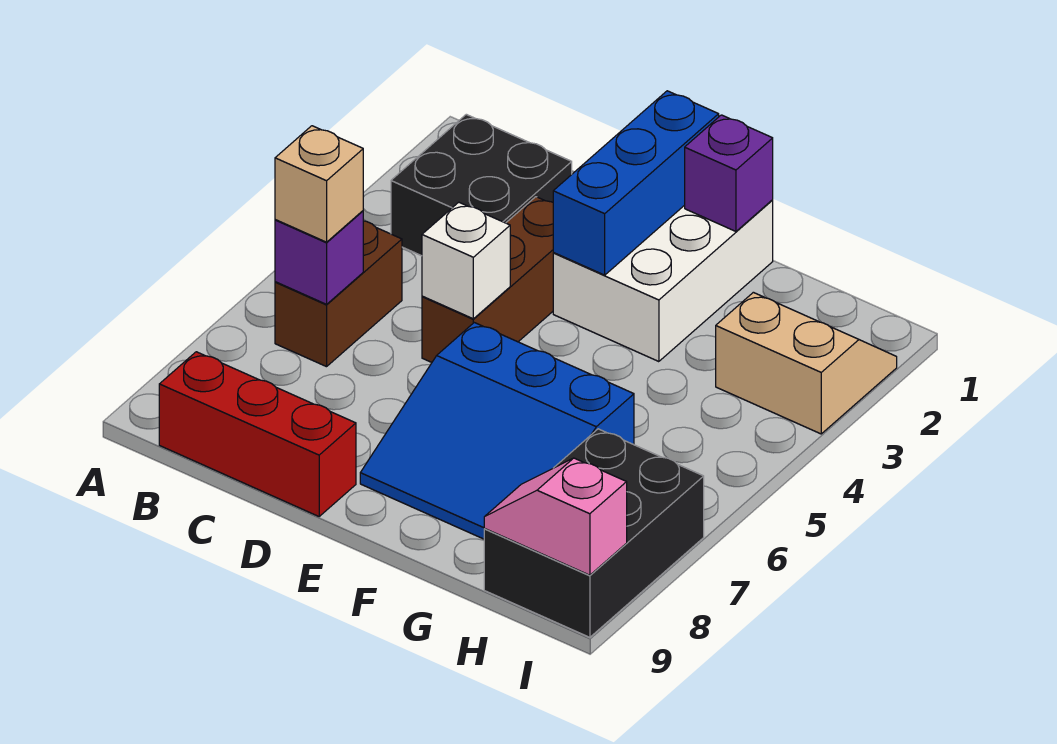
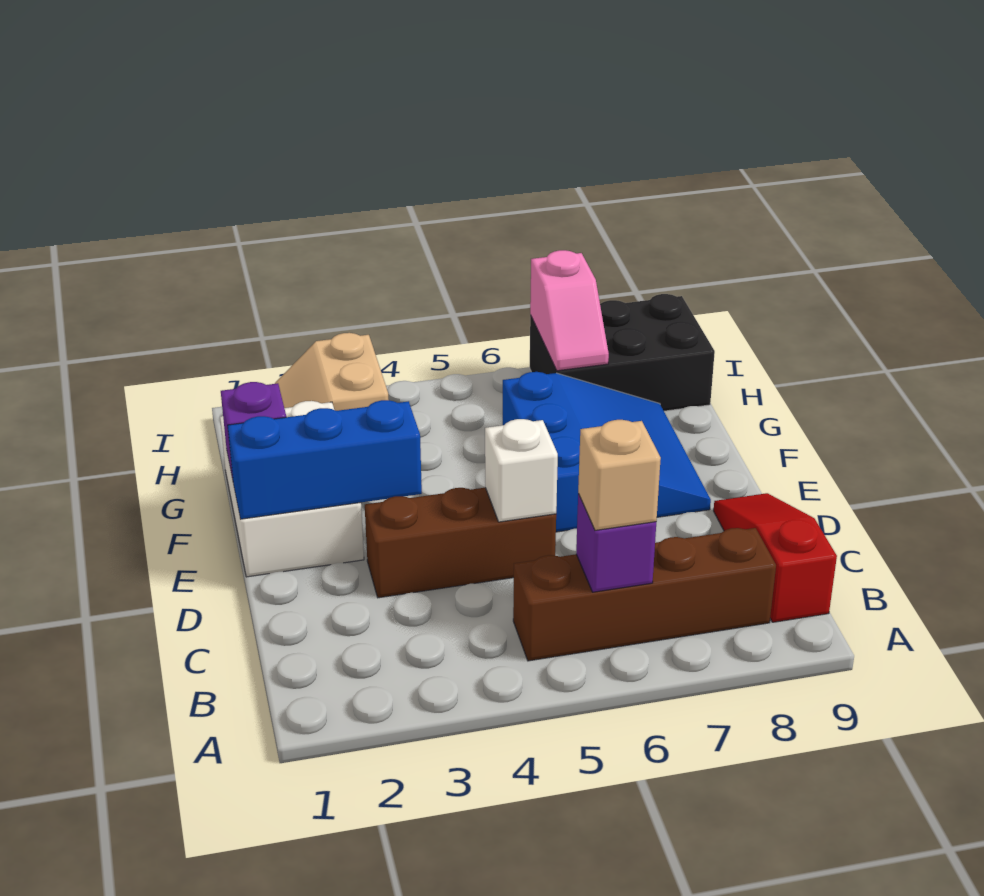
black 2x2 brick [391,114,572,256] -> none
brown 1x2 brick [275,221,402,367] -> brown 1x4 brick [513,528,776,661]
red 1x3 brick [159,352,356,516] -> red 1x3 slope [714,493,837,622]
white 2x3 brick [553,200,773,362] -> white 2x3 brick turned to [220,401,364,577]
pink 1x2 slope [484,458,627,575] -> pink 1x2 slope moved to [530,250,609,371]

